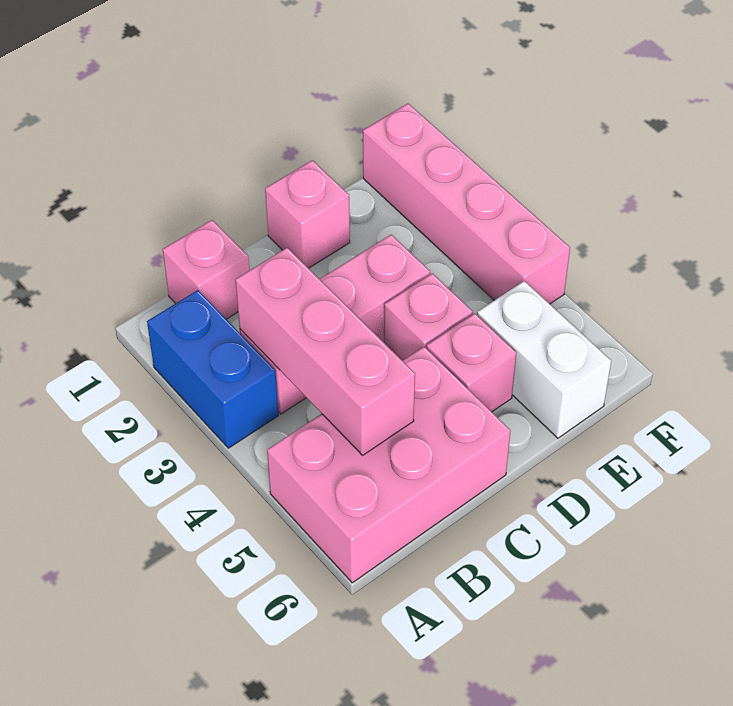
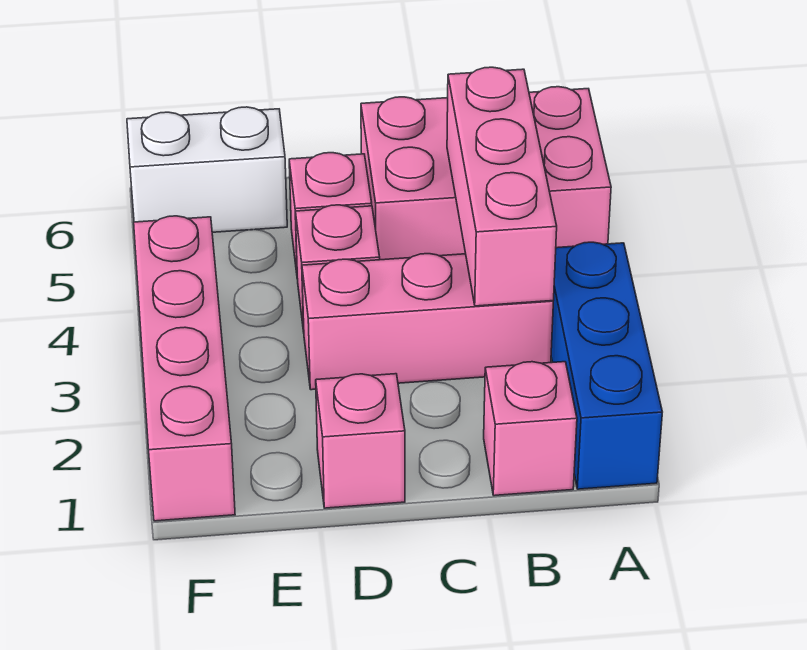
blue 1x2 brick [147,290,278,448] -> blue 1x3 brick [551,242,662,489]
white 1x2 brick [477,281,611,438] -> white 1x2 brick turned to [127,107,287,232]

